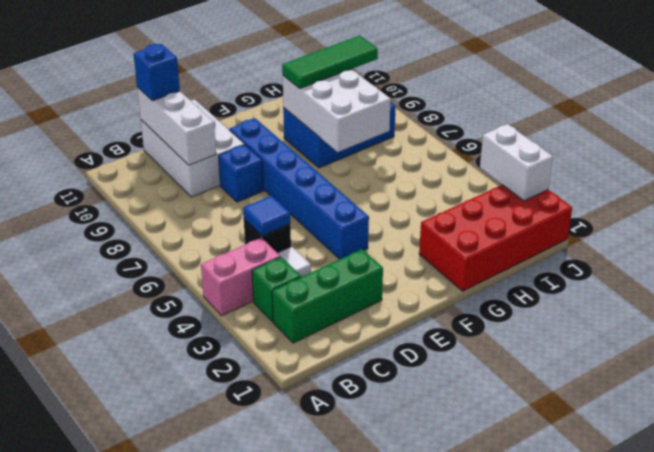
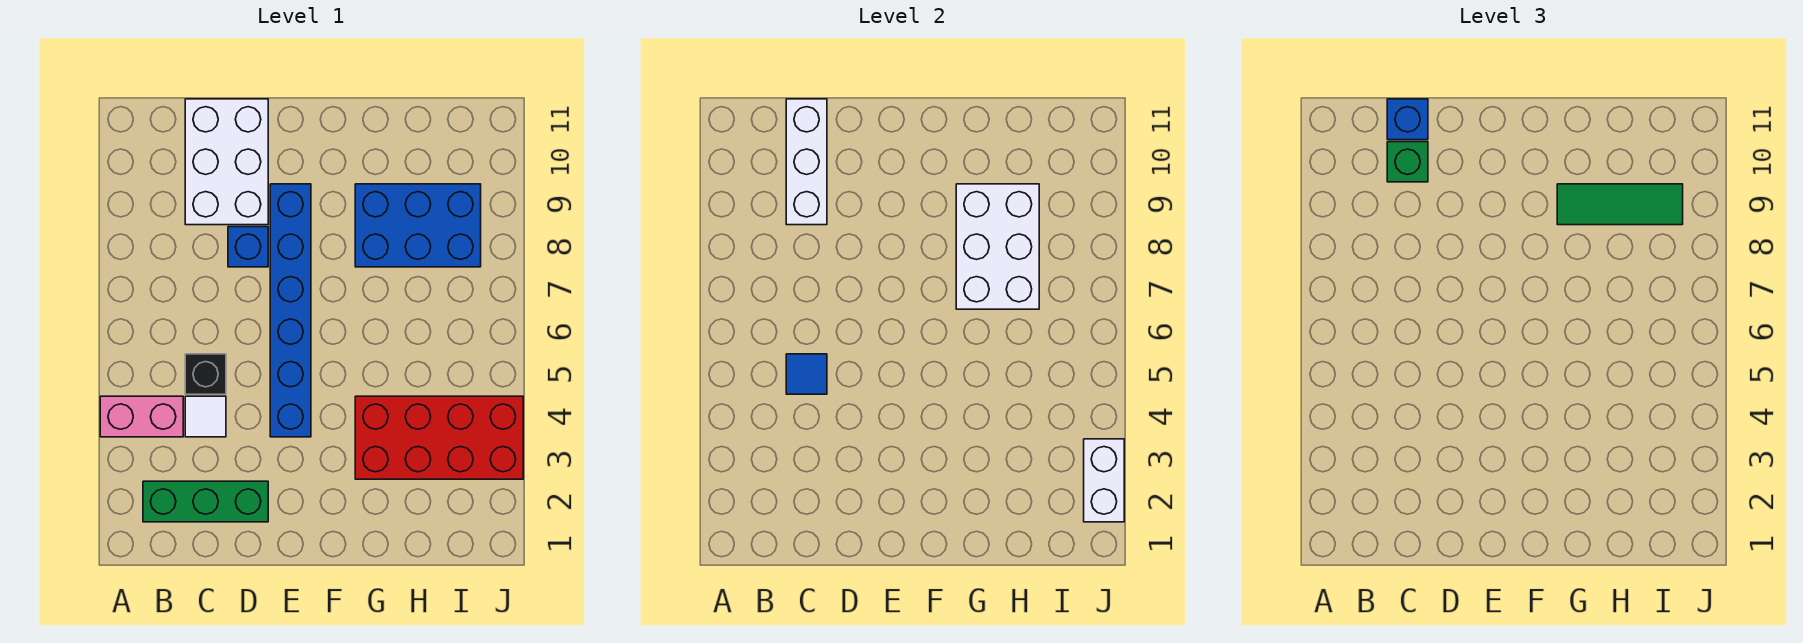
green 1x1 brick [252,257,301,322] -> green 1x1 brick moved to [1387,142,1428,182]
red 2x4 brick [419,185,572,291] -> red 2x4 brick moved to [355,396,523,479]

